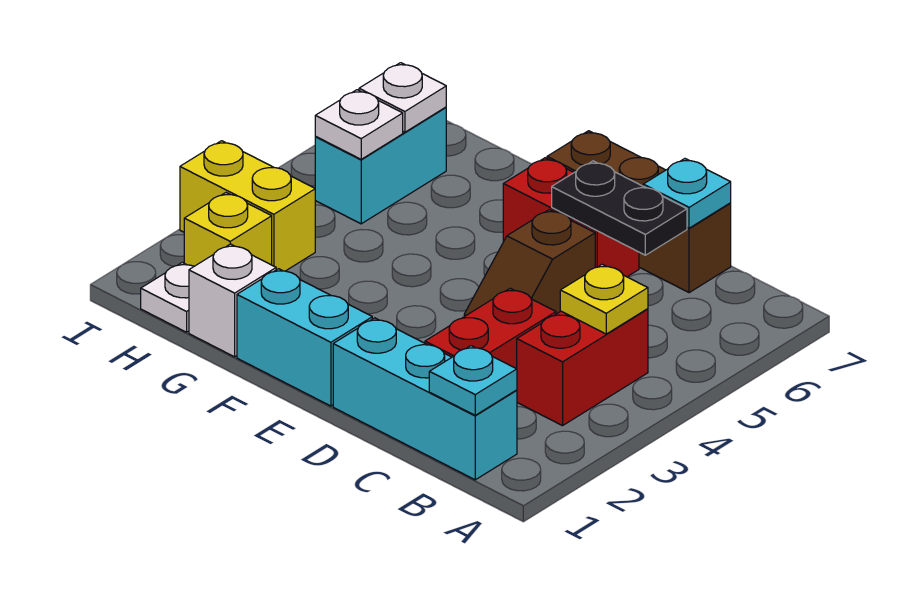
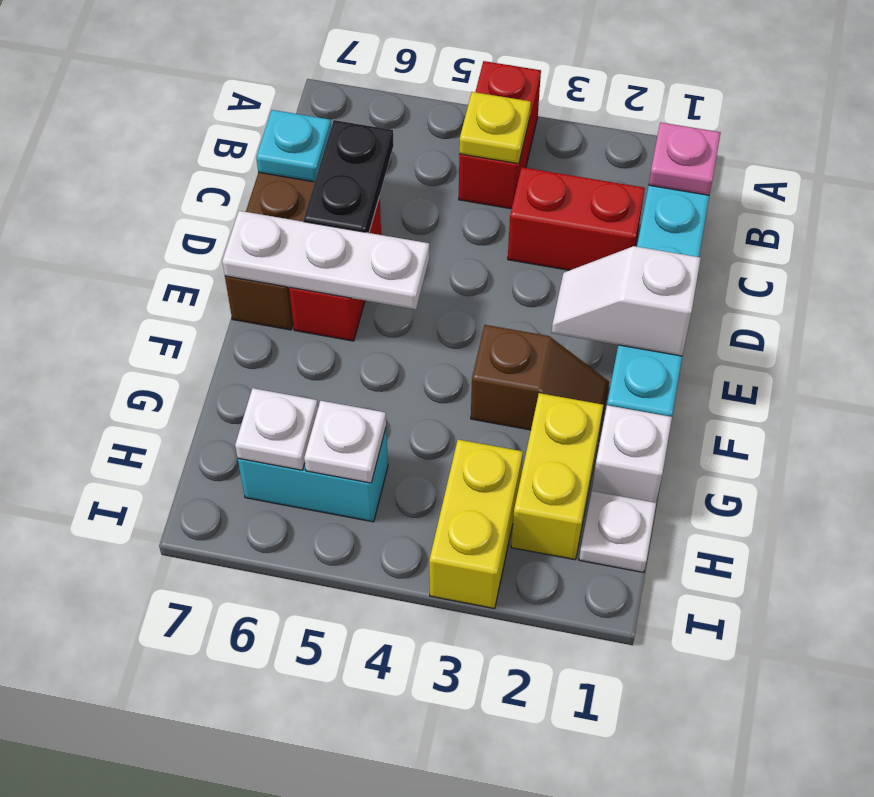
cyan 1x1 plate [429,346,517,415] -> pink 1x1 plate [649,122,721,195]
red 1x2 brick [517,309,648,426] -> red 1x2 brick turned to [459,61,541,209]
brown 1x2 slope [464,210,595,316] -> brown 1x2 slope moved to [471,325,609,434]
none -> white 1x2 slope [552,246,701,356]
none -> white 1x3 plate [222,211,429,309]
yellow 1x1 brick [184,193,272,266] -> yellow 1x2 brick [511,393,603,560]

